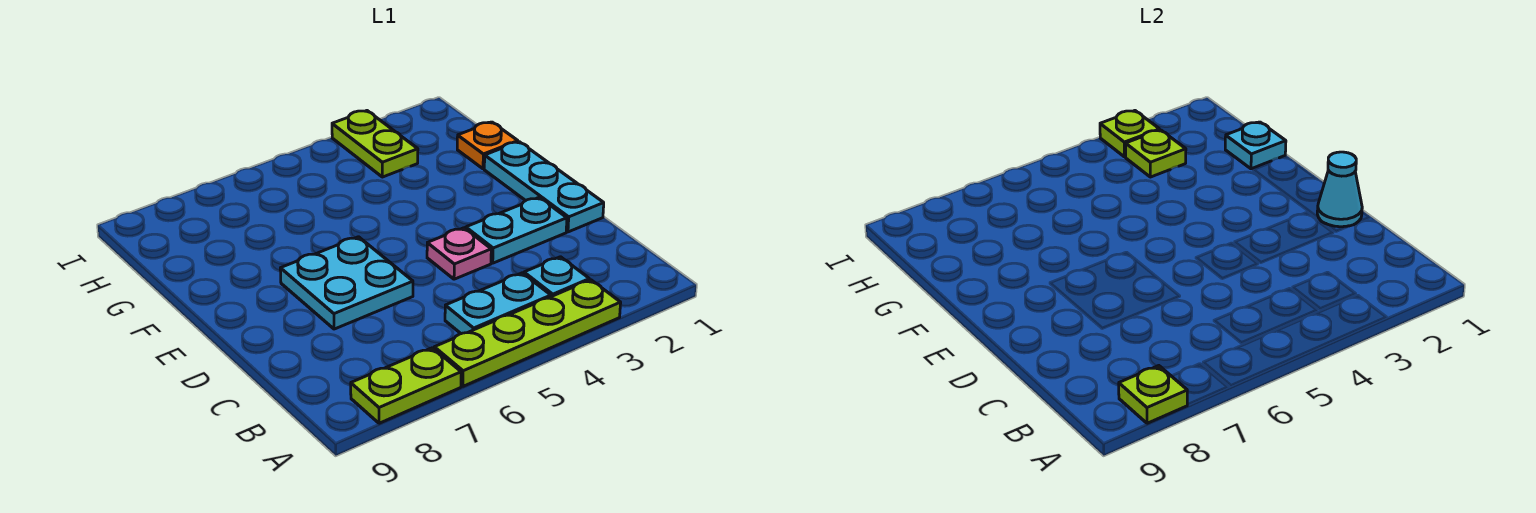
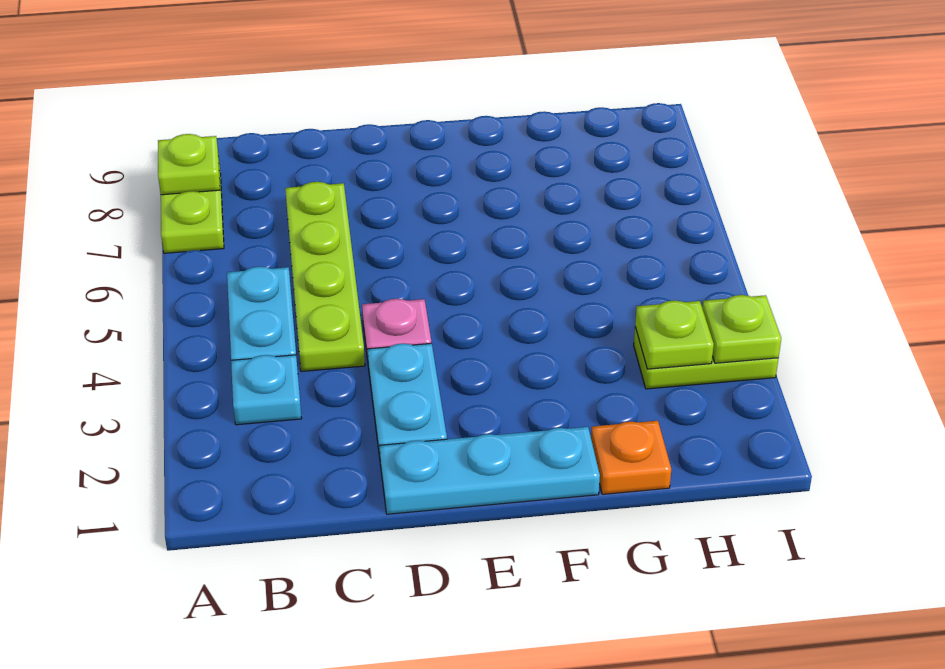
lime 1x4 plate [434,280,621,386] -> lime 1x4 plate moved to [285,182,365,371]
cyan 1x1 cone [1317,152,1362,227] -> none
cyan 2x2 plate [280,237,413,329] -> none
cyan 1x1 plate [1225,122,1286,169] -> none

